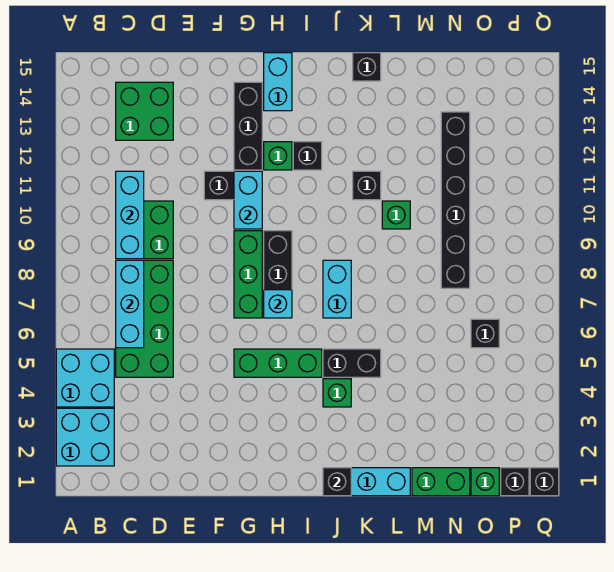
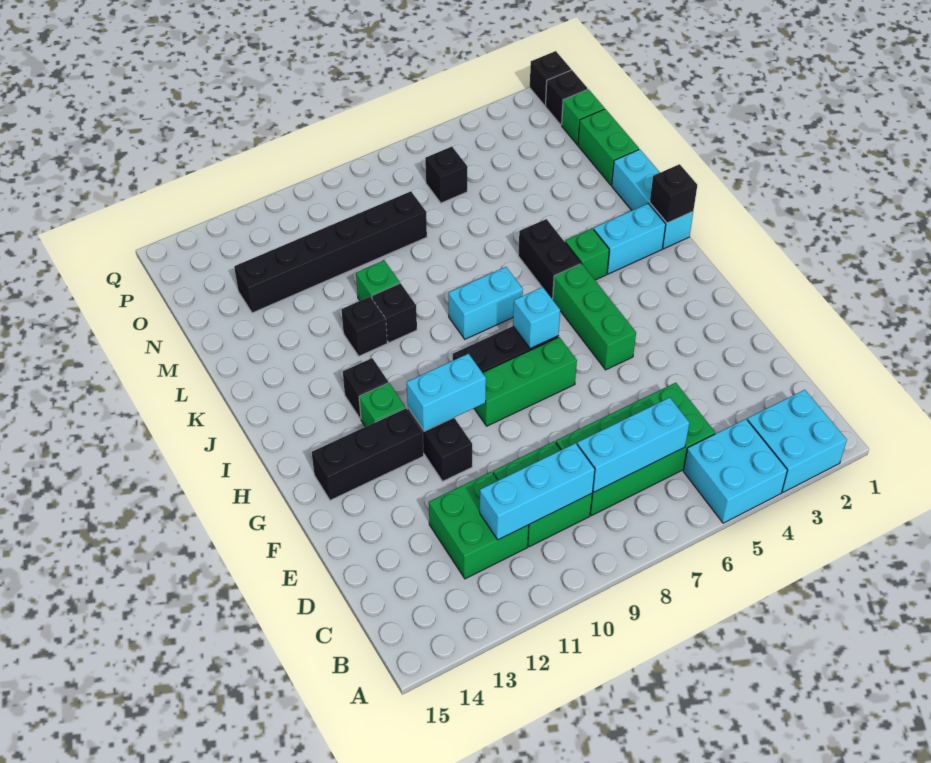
green 2x2 brick [116,82,173,140] -> green 2x2 brick moved to [429,472,529,579]
cyan 1x2 brick [264,53,292,111] -> cyan 1x2 brick moved to [594,204,666,274]
black 1x1 brick [353,53,381,81] -> black 1x1 brick moved to [372,283,417,343]

